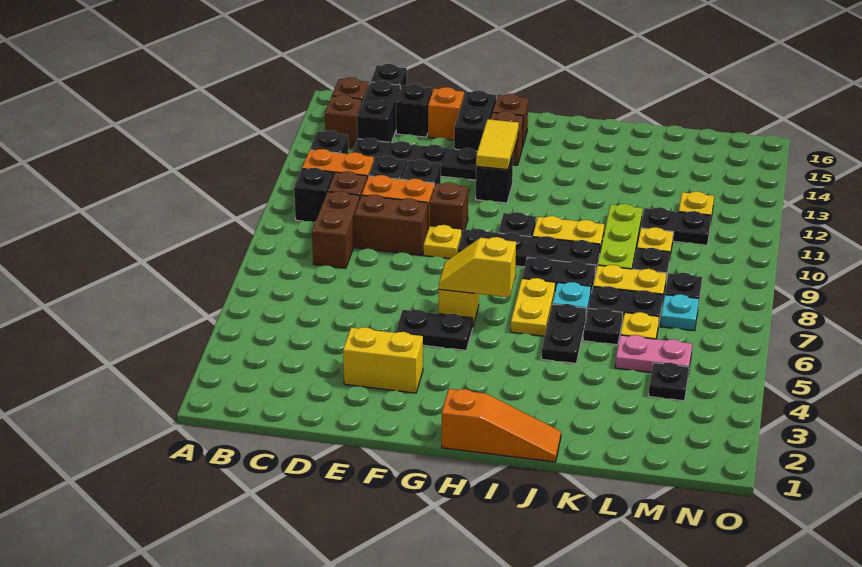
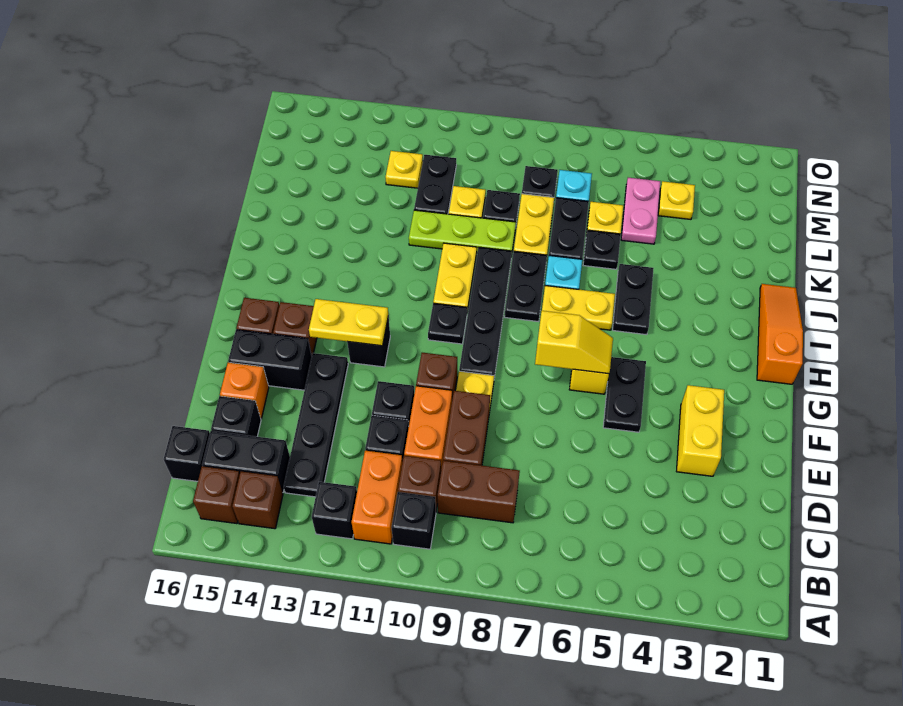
yellow 1x2 slope [439,237,516,297] -> yellow 1x2 slope turned to [535,311,613,374]
yellow 1x2 tile [476,119,519,170] -> yellow 1x2 plate [309,299,388,346]
black 1x2 plate [541,304,586,363] -> black 1x2 plate turned to [613,264,654,335]
black 1x1 plate [649,363,689,401] -> yellow 1x1 plate [658,181,695,219]

